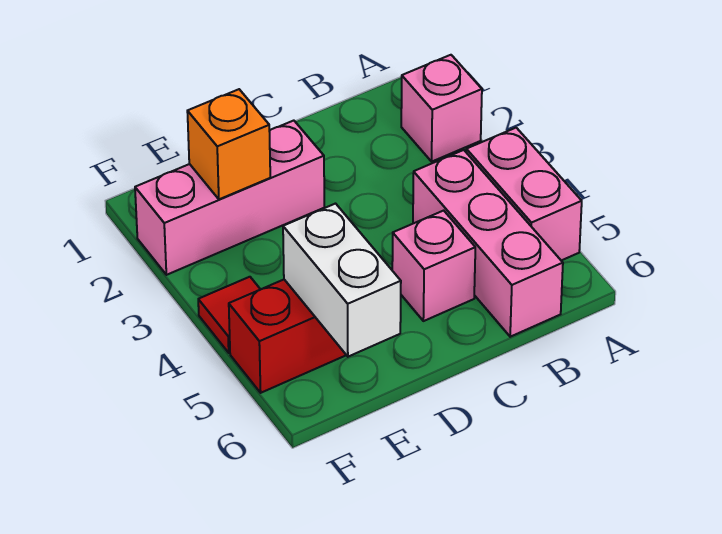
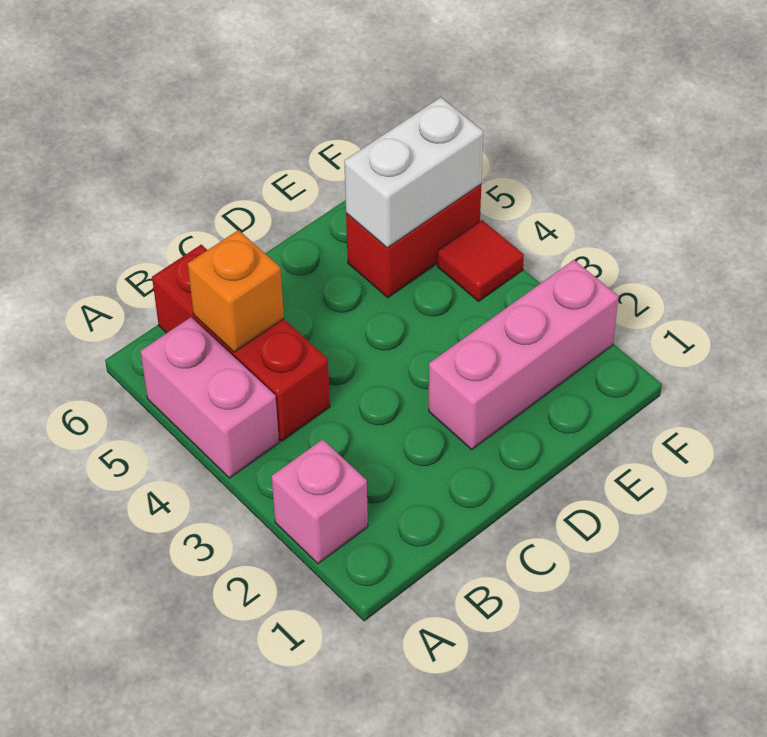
pink 1x3 brick [413,150,563,337] -> red 1x3 brick [152,245,330,441]
pink 1x1 brick [392,211,475,321] -> none
orange 1x1 brick [187,89,270,199] -> orange 1x1 brick moved to [188,230,284,352]
white 1x2 brick [283,204,401,357] -> white 1x2 brick turned to [344,97,483,248]

